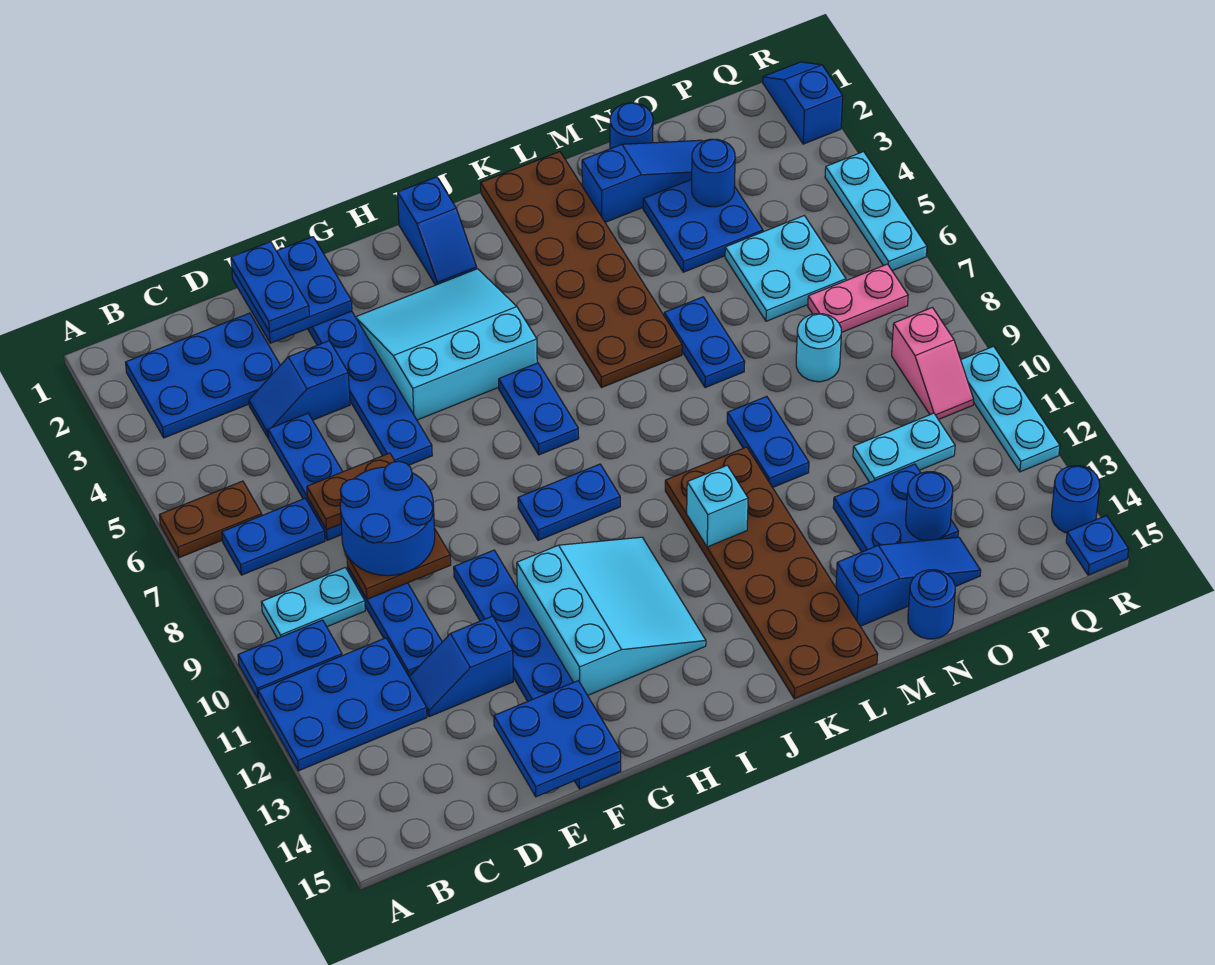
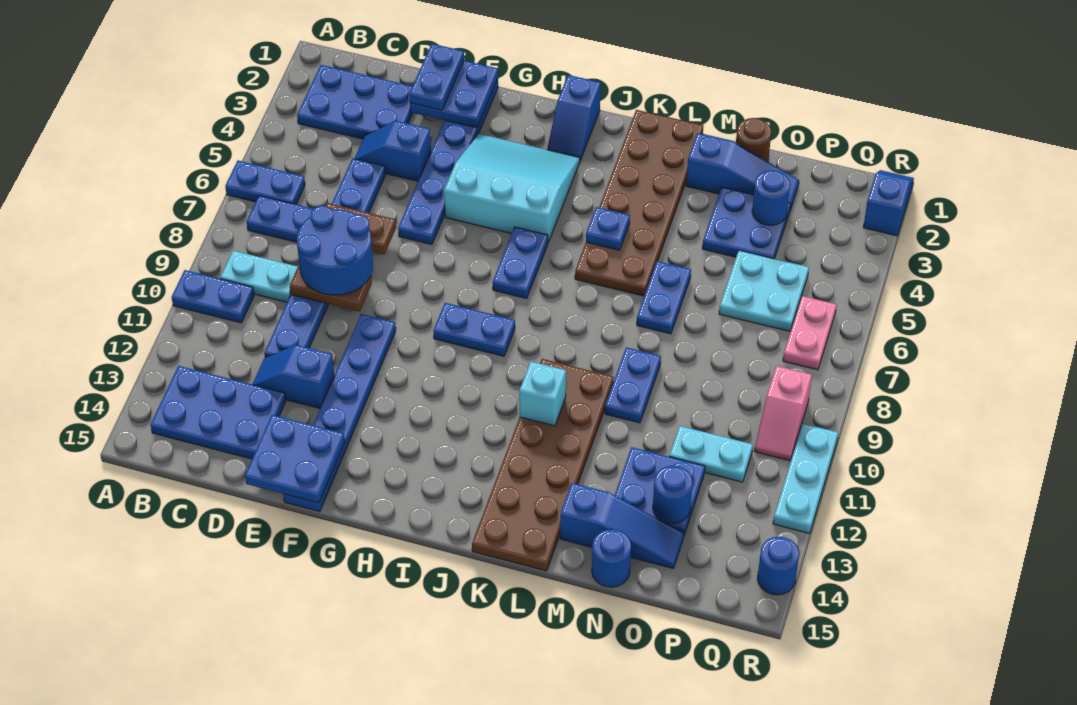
brown 1x2 plate [159,481,262,558] -> blue 1x2 plate [225,161,305,204]
blue 2x3 plate [258,638,427,771] -> blue 2x3 plate moved to [151,366,286,459]
cyan 3x3 slope [517,537,706,695] -> none
blue 1x1 round brick [610,103,653,149] -> brown 1x1 round brick [736,118,771,162]
cyan 1x1 round brick [796,314,841,382] -> none
pink 1x2 plate [808,264,908,333] -> pink 1x2 plate turned to [783,296,837,370]
cyan 1x3 plate [825,152,927,271] -> none
blue 1x1 plate [1066,516,1128,575] -> blue 1x1 plate moved to [586,207,630,250]

